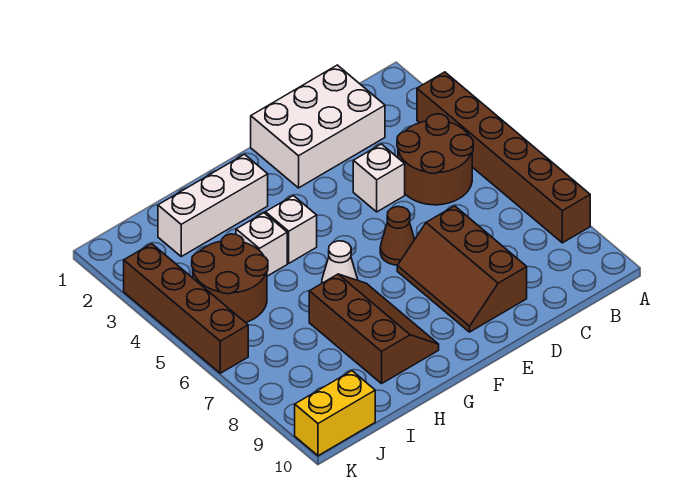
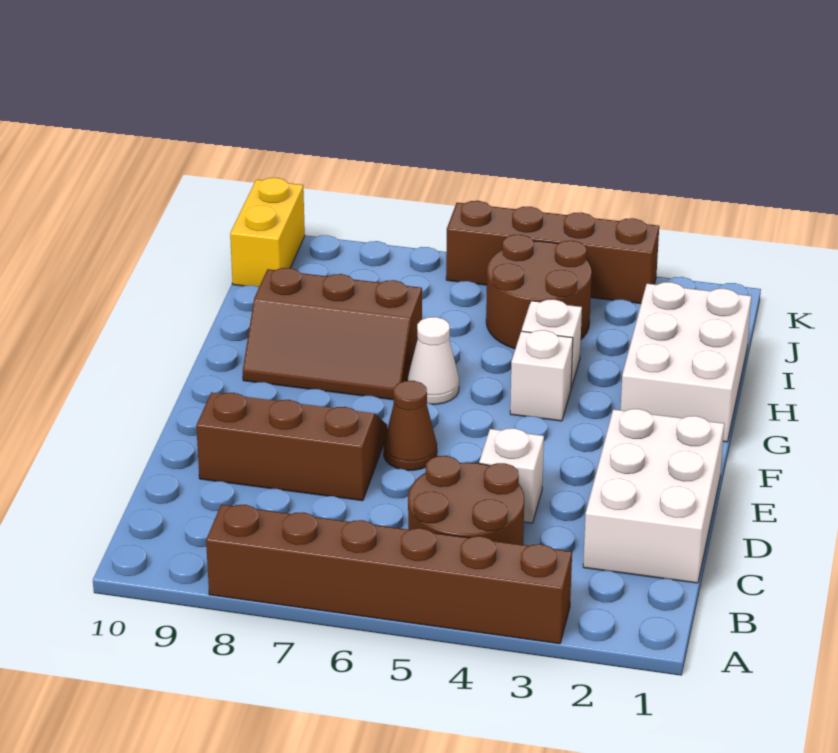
white 1x3 brick [158,154,268,256] -> white 2x3 brick [620,282,751,442]

